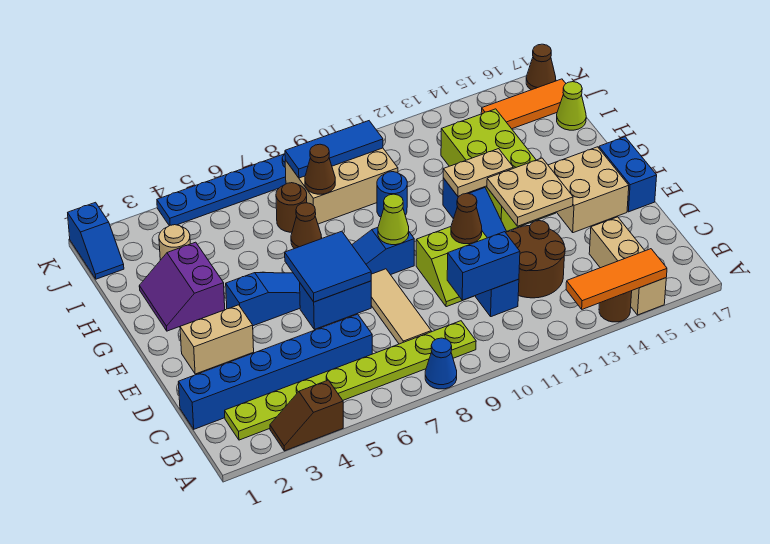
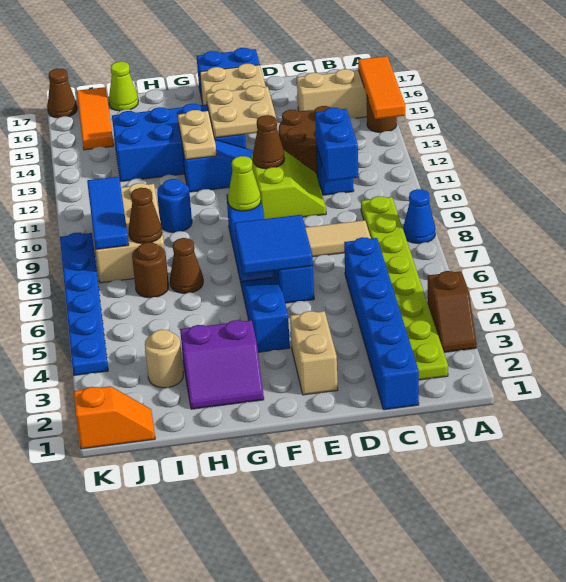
lime 2x4 brick [441,109,556,231] -> blue 2x4 brick [112,104,246,181]
blue 1x2 slope [68,202,124,279] -> orange 1x2 slope [74,386,155,449]

